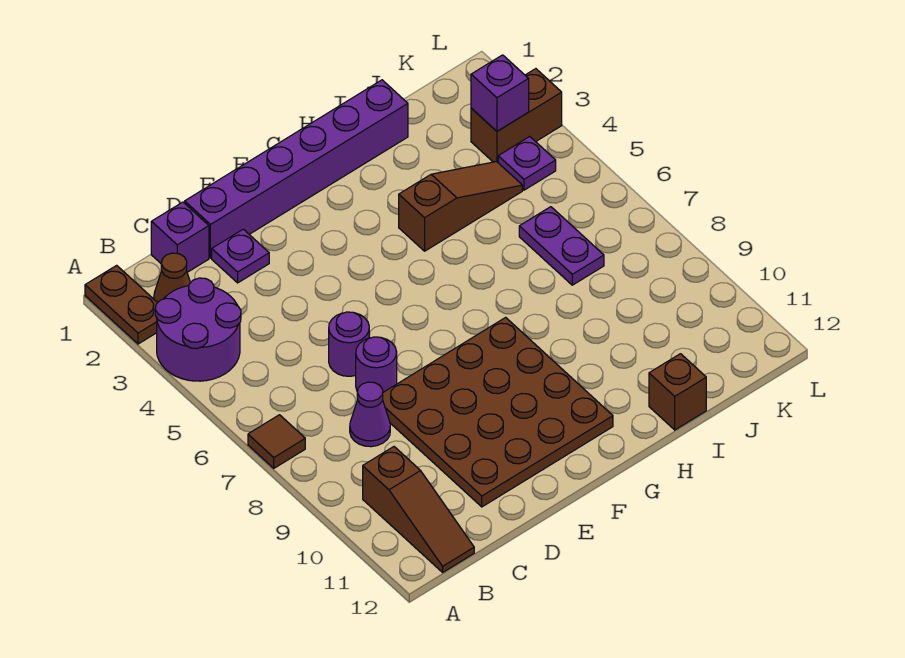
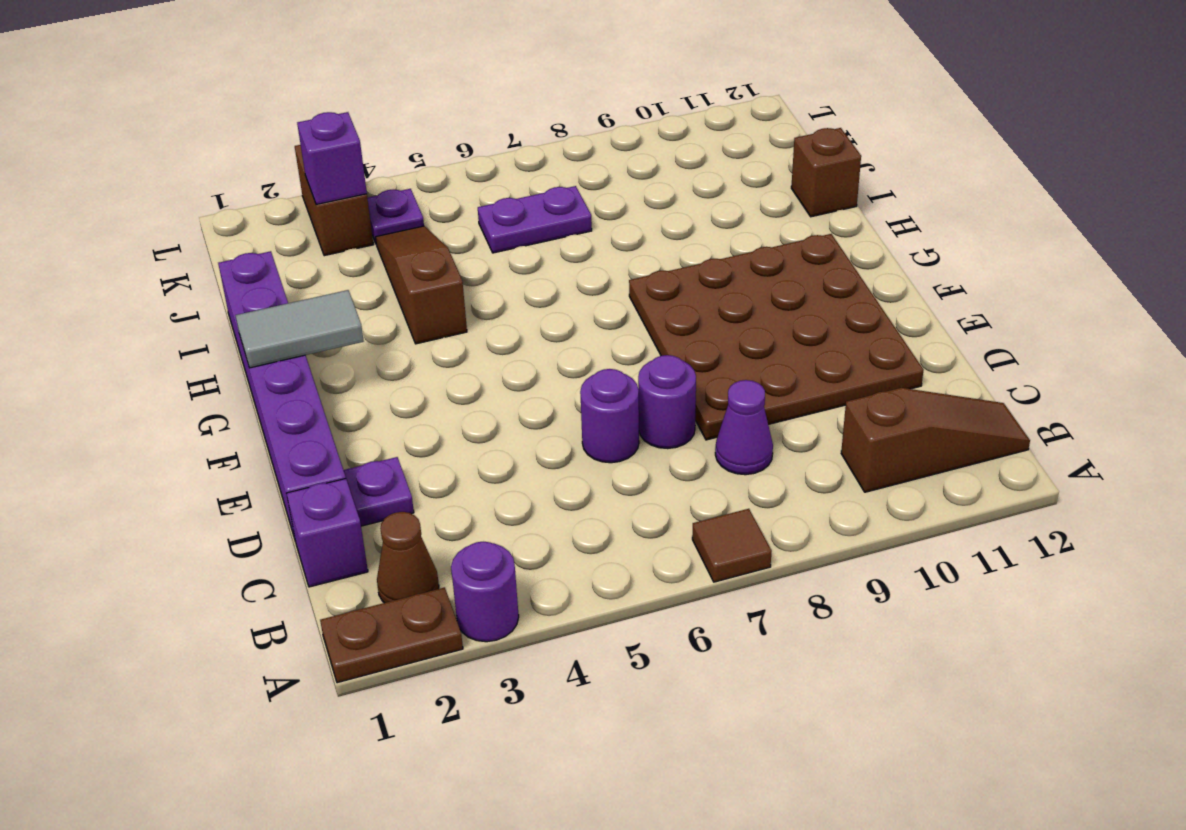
purple 2x2 round brick [155,278,241,381] -> purple 1x1 round brick [451,542,519,642]
none -> grey 1x2 tile [235,290,364,368]

